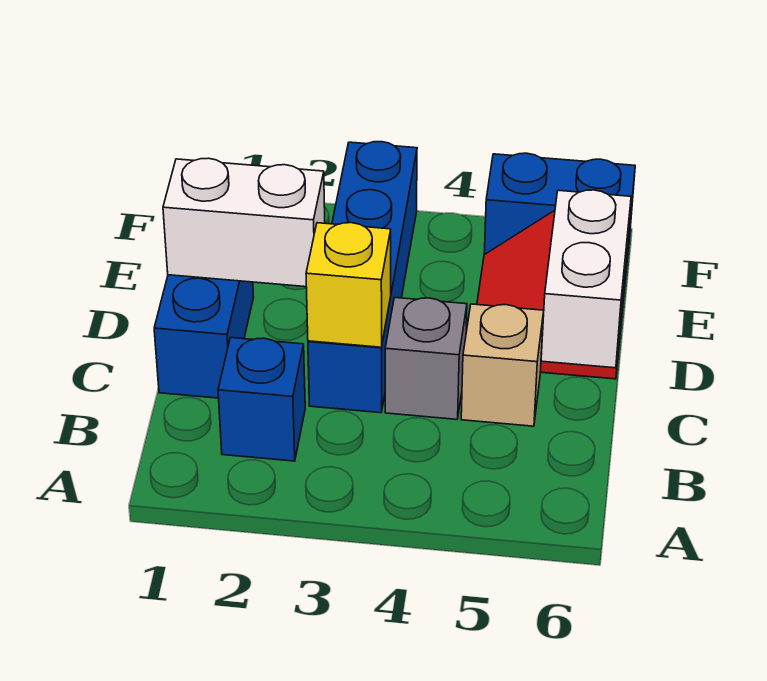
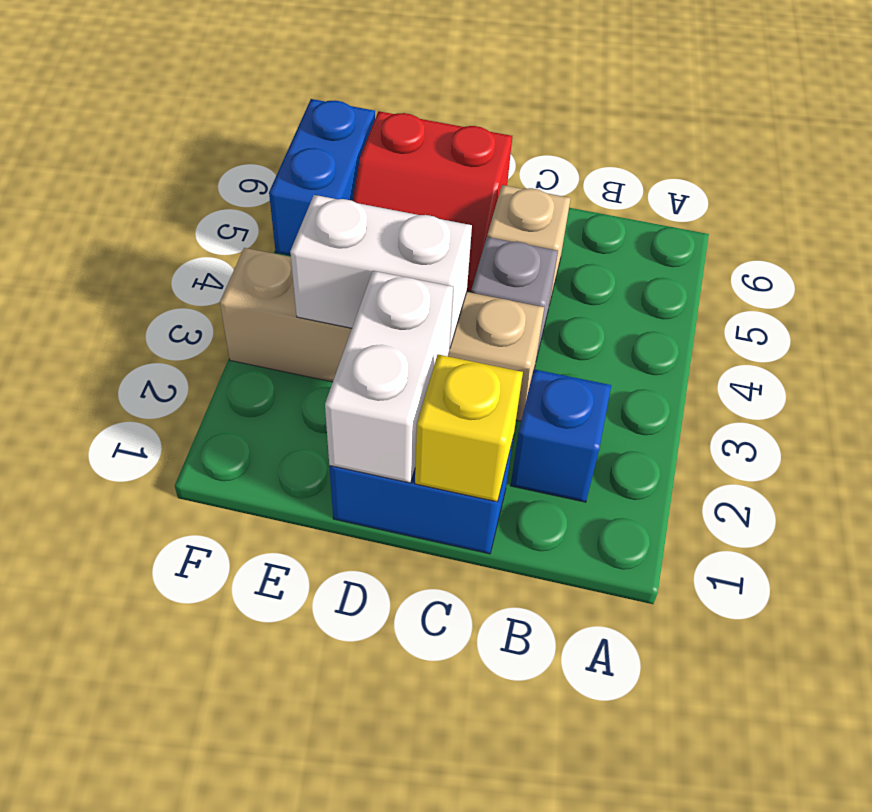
blue 1x4 brick [308,142,417,413] -> tan 1x4 brick [220,248,544,421]
yellow 1x1 brick [306,223,391,347] -> yellow 1x1 brick moved to [415,355,523,502]
white 1x2 brick [541,190,631,368] -> white 1x2 brick moved to [290,195,472,347]

